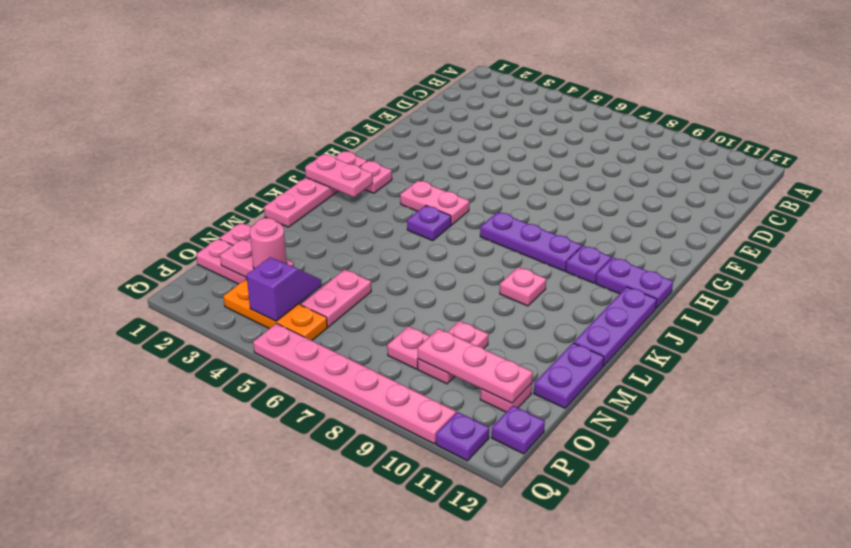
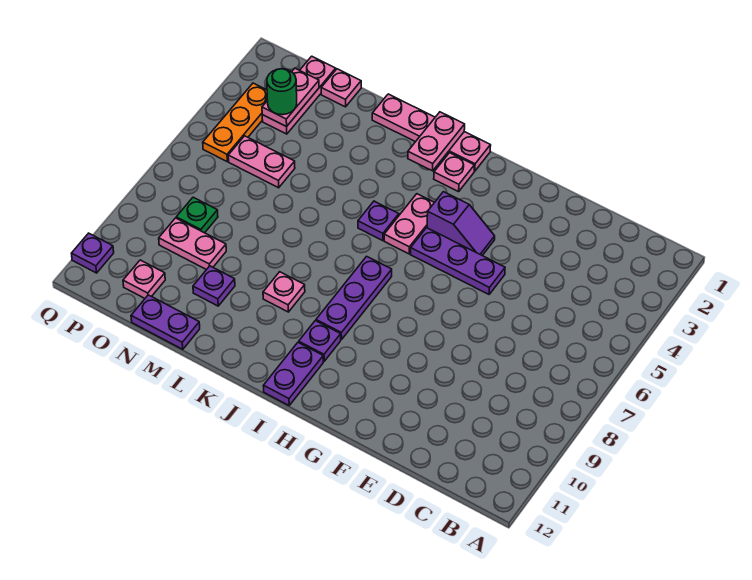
purple 1x3 plate [574,287,657,366] -> purple 1x3 plate moved to [411,228,505,294]
pink 1x1 round brick [250,218,287,269] -> green 1x1 round brick [267,69,297,115]
purple 1x2 slope [247,257,321,321] -> purple 1x2 slope moved to [427,192,495,255]
pink 1x1 plate [387,326,430,369] -> green 1x1 plate [176,197,218,233]
pink 1x3 plate [418,329,533,403] -> none
purple 1x1 plate [492,406,545,454] -> purple 1x1 plate moved to [193,266,235,306]
pink 1x6 plate [253,323,456,444] -> none

